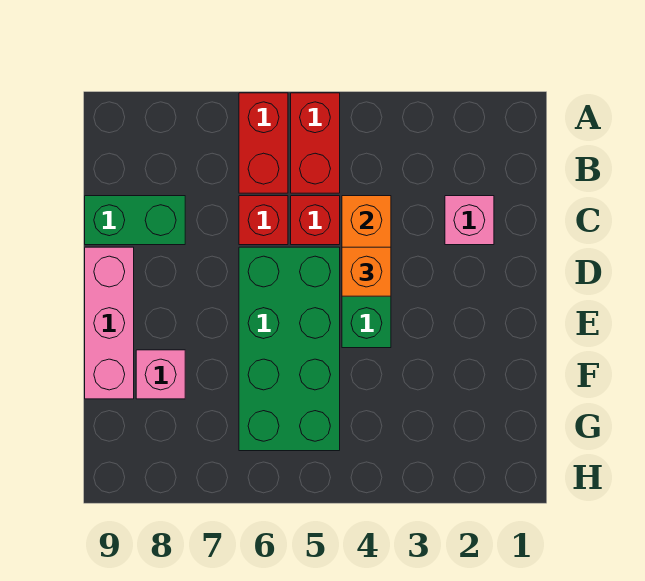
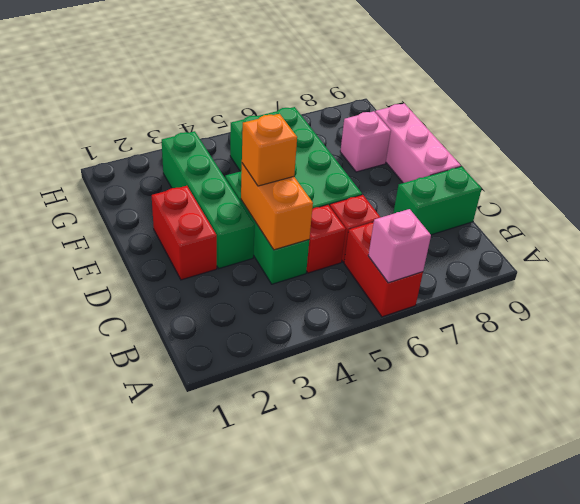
red 1x2 brick [291,93,340,193] -> red 1x2 brick moved to [152,186,217,280]
pink 1x1 brick [445,196,494,245] -> pink 1x1 brick moved to [368,209,431,283]
none -> green 1x4 brick [162,131,255,268]

